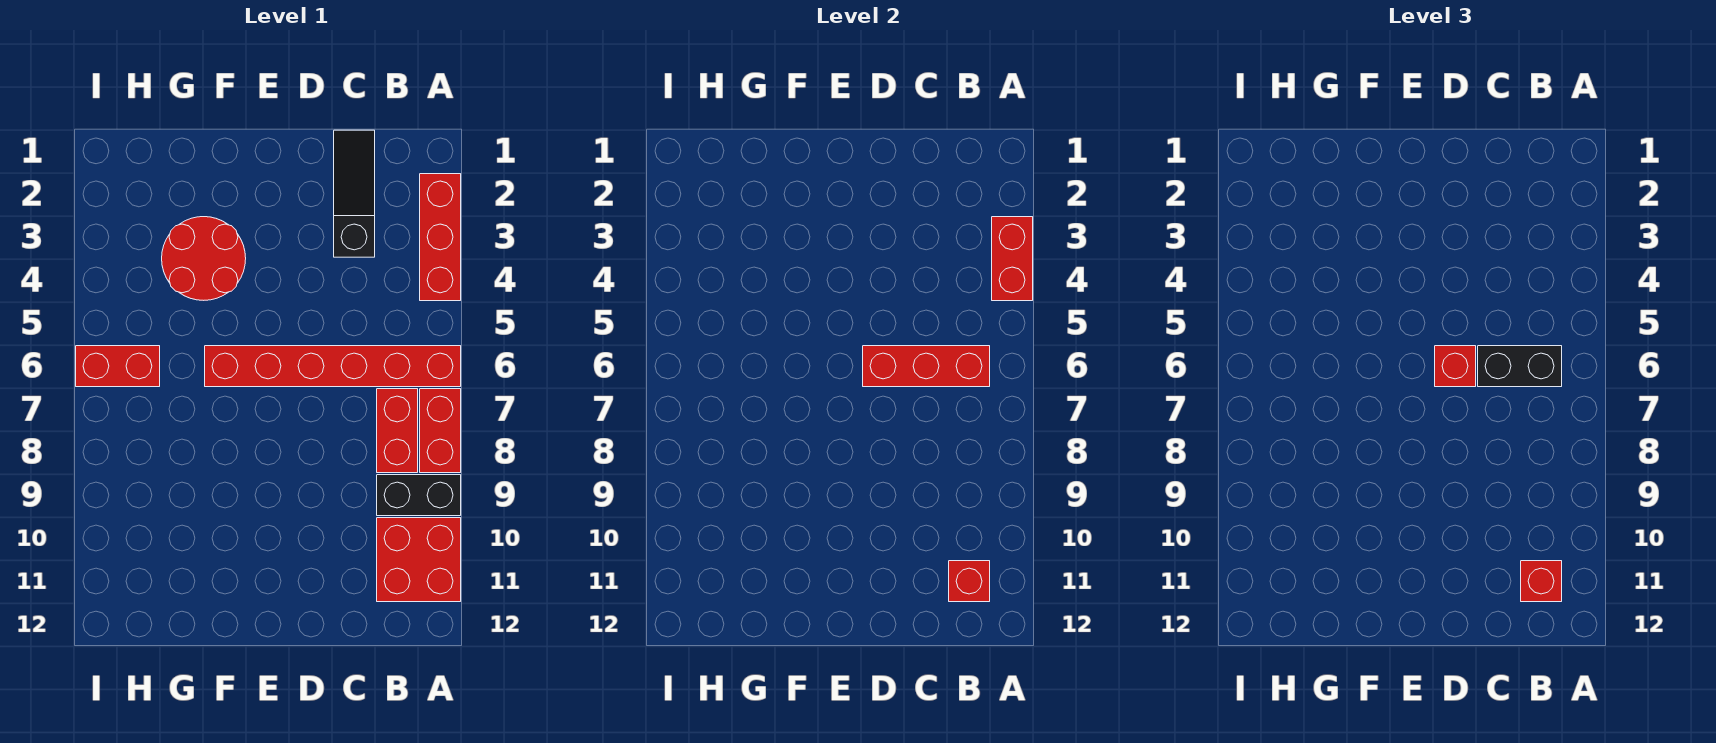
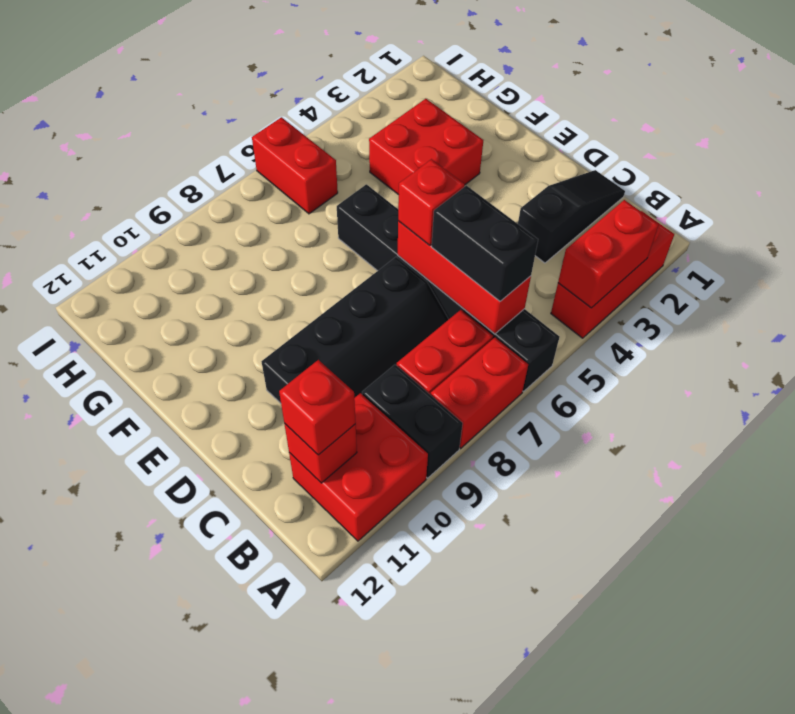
red 1x6 brick [205,346,461,387] -> black 1x6 brick [337,184,560,391]
none -> black 2x4 slope [262,257,449,403]
red 2x2 round brick [162,217,246,300] -> red 2x2 brick [369,99,483,195]

